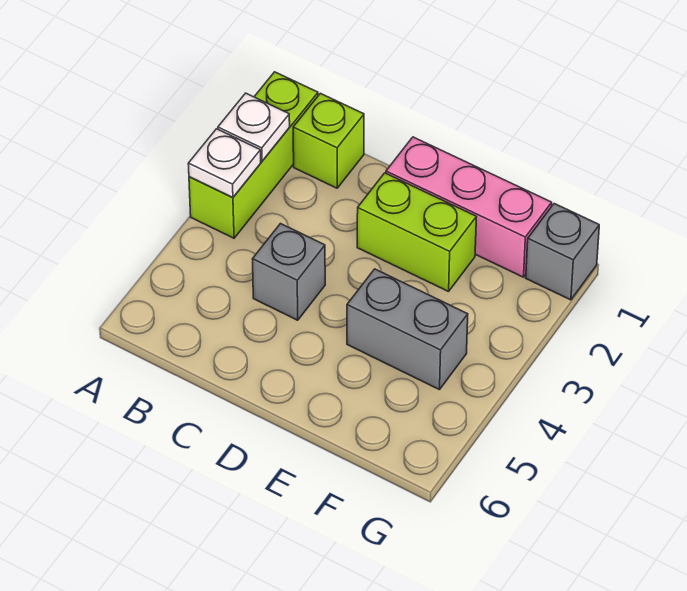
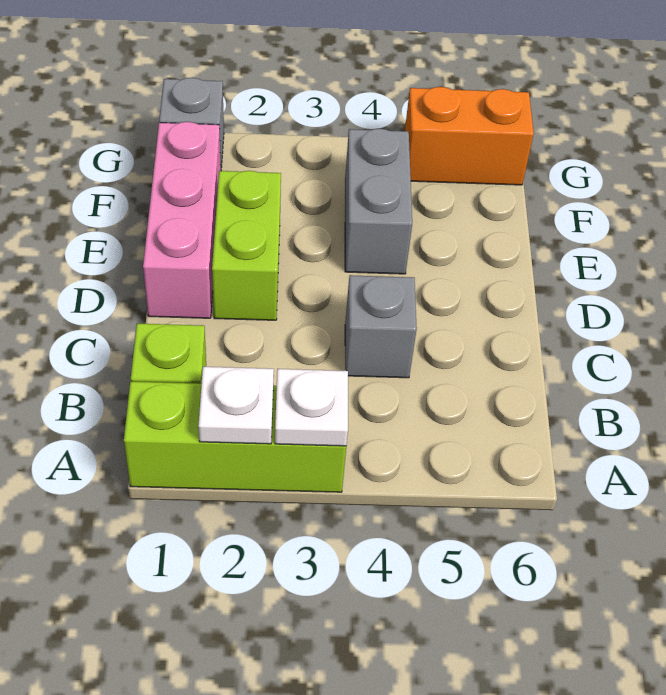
none -> orange 1x2 brick [405,87,534,185]

